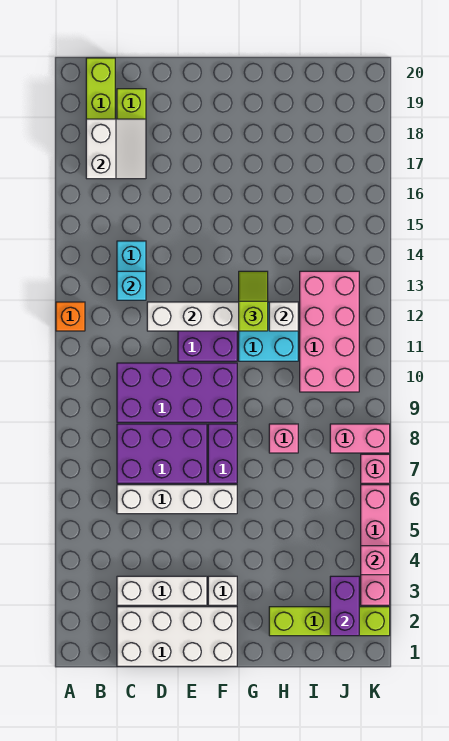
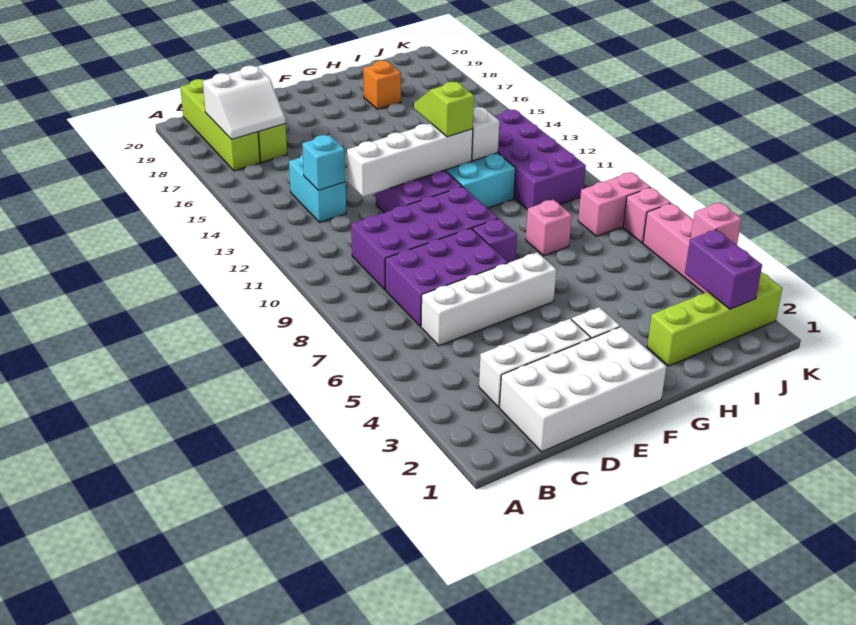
orange 1x1 brick [56,302,85,331] -> orange 1x1 brick moved to [363,60,401,109]
white 2x2 slope [86,119,146,179] -> white 2x2 slope turned to [203,65,286,140]
purple 1x2 brick [208,424,237,483] -> purple 1x1 brick [472,219,517,263]
pink 2x4 brick [300,271,359,392] -> purple 2x4 brick [494,110,586,210]

